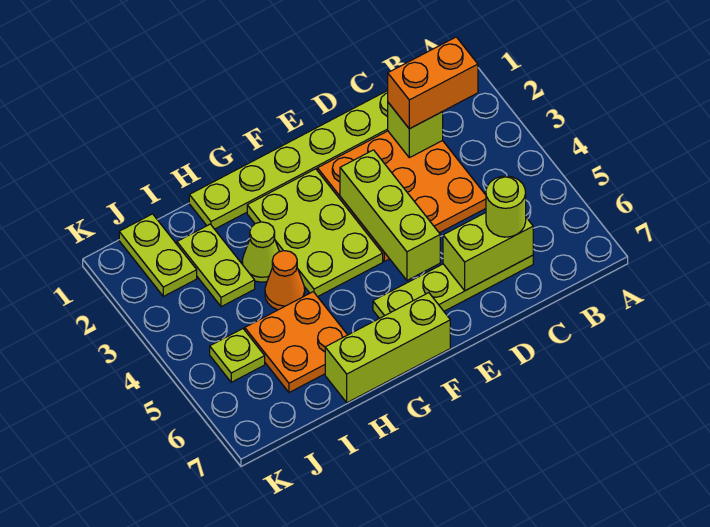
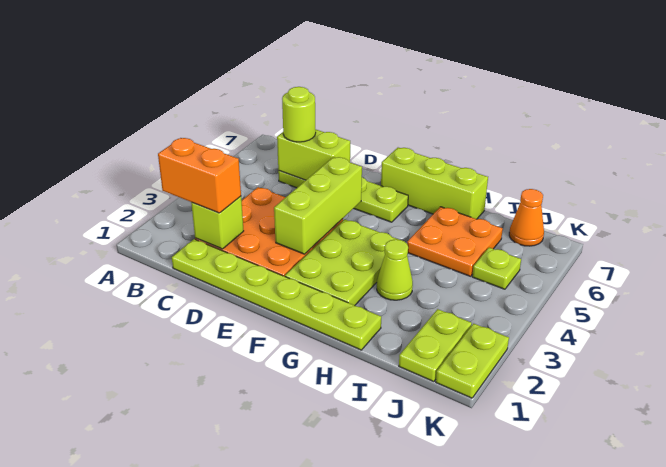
orange 1x1 cone [265,251,305,310] -> orange 1x1 cone moved to [509,189,544,246]
lime 1x2 plate [177,224,255,307] -> lime 1x2 plate moved to [436,324,509,398]

